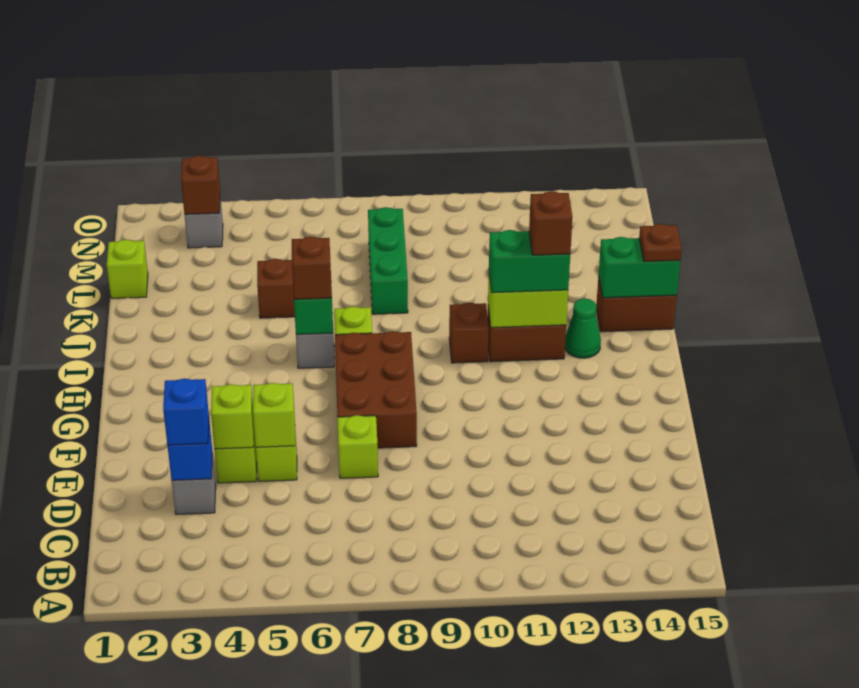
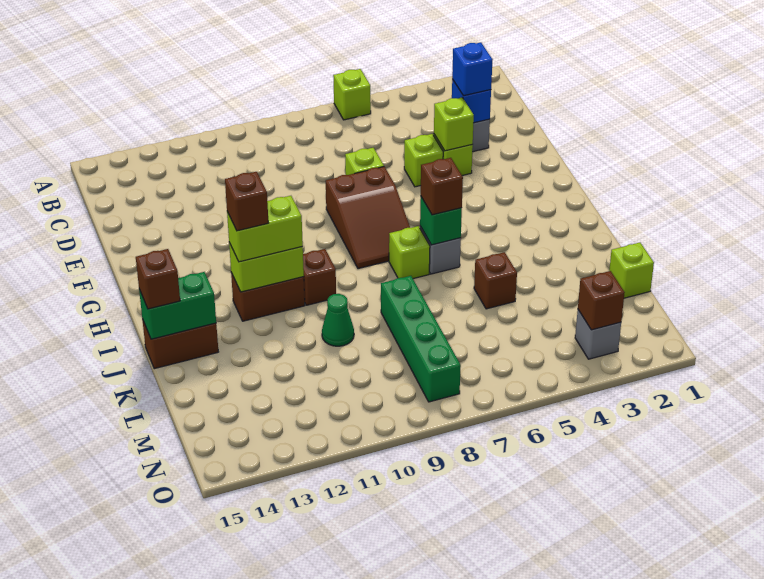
lime 1x1 brick [253,383,295,447] -> lime 1x1 brick moved to [333,69,371,120]
brown 2x3 brick [335,331,417,448] -> brown 2x3 slope [326,167,410,269]
green 1x2 brick [489,230,570,293] -> lime 1x2 brick [227,196,303,262]
green 1x1 cone [565,298,601,358] -> green 1x1 cone moved to [322,294,354,346]
brown 1x1 plate [639,224,682,262] -> brown 1x1 brick [136,249,180,309]
green 1x3 brick [368,207,408,314] -> green 1x4 brick [381,276,461,402]

